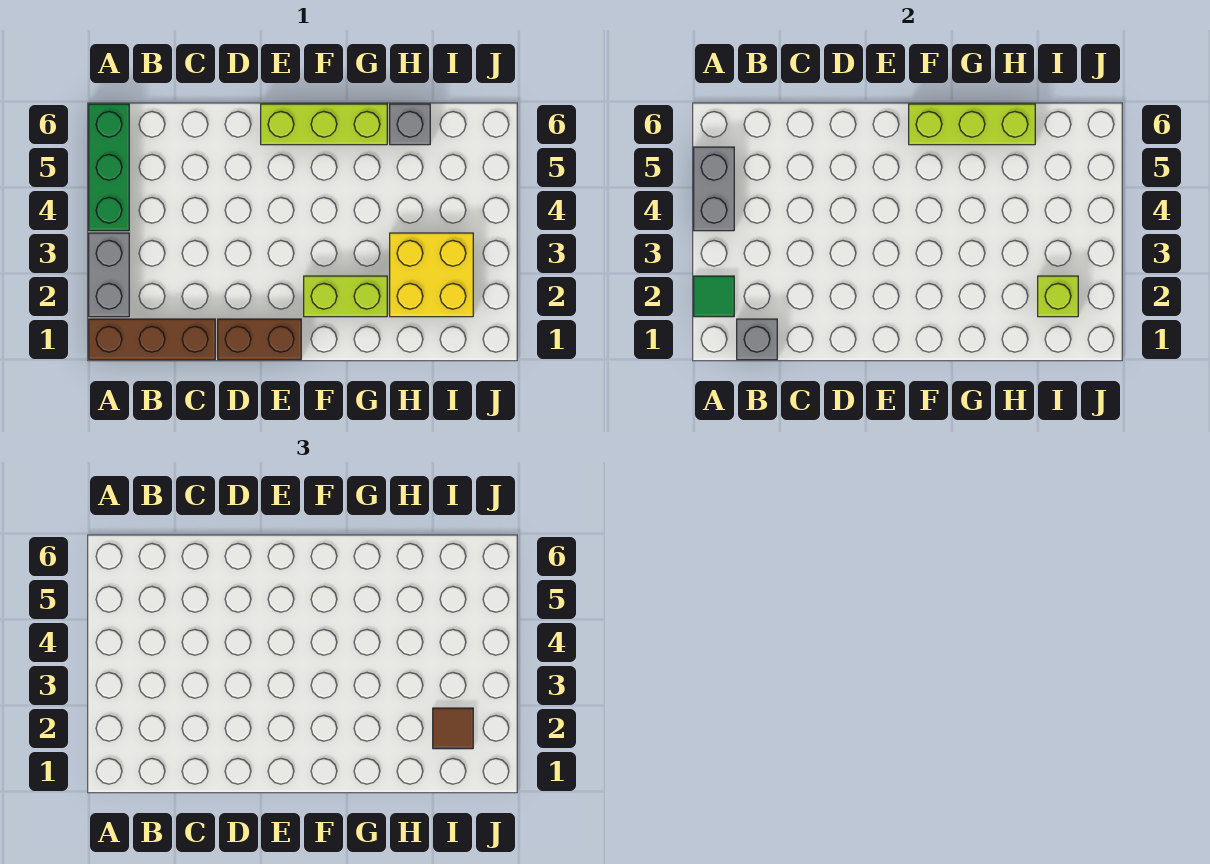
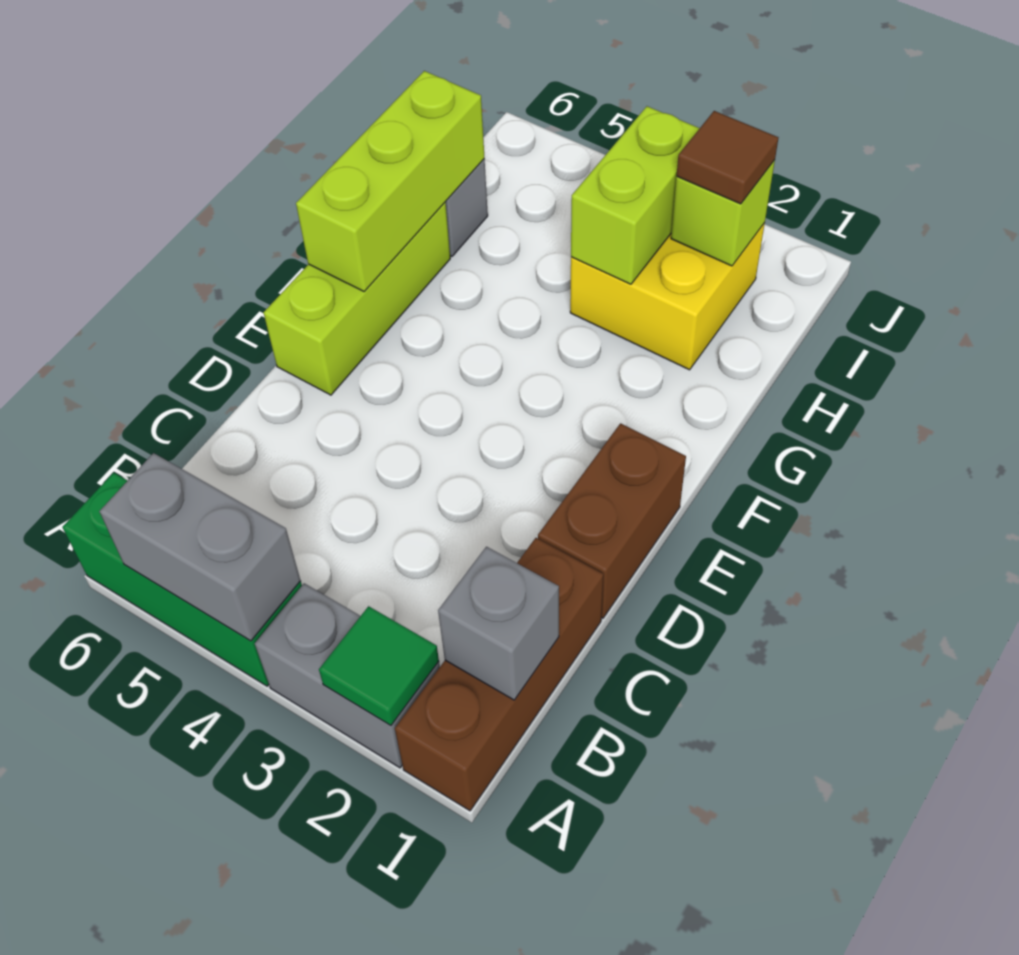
lime 1x2 brick [304,276,387,317] -> lime 1x2 brick moved to [571,106,700,284]

